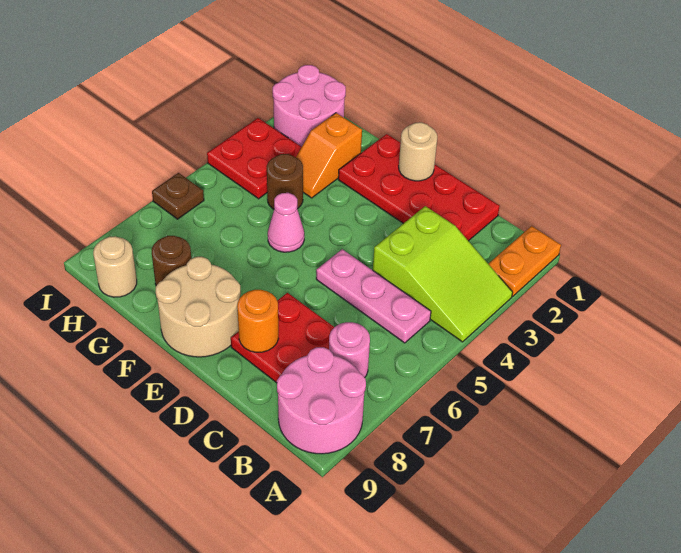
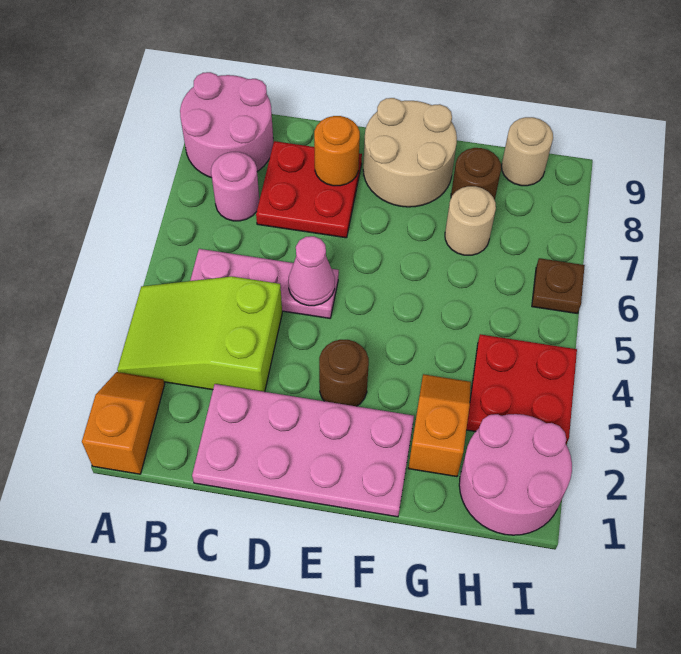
orange 1x2 plate [488,226,561,296] -> orange 1x2 slope [82,372,165,474]
red 2x4 plate [338,134,500,241] -> pink 2x4 plate [192,384,414,517]
tan 1x1 round brick [399,122,437,181] -> tan 1x1 round brick moved to [445,186,496,255]
pink 1x1 cone [268,193,304,252] -> pink 1x1 cone moved to [288,236,335,306]
brown 1x1 round brick [267,154,303,209] -> brown 1x1 round brick moved to [319,340,369,406]

